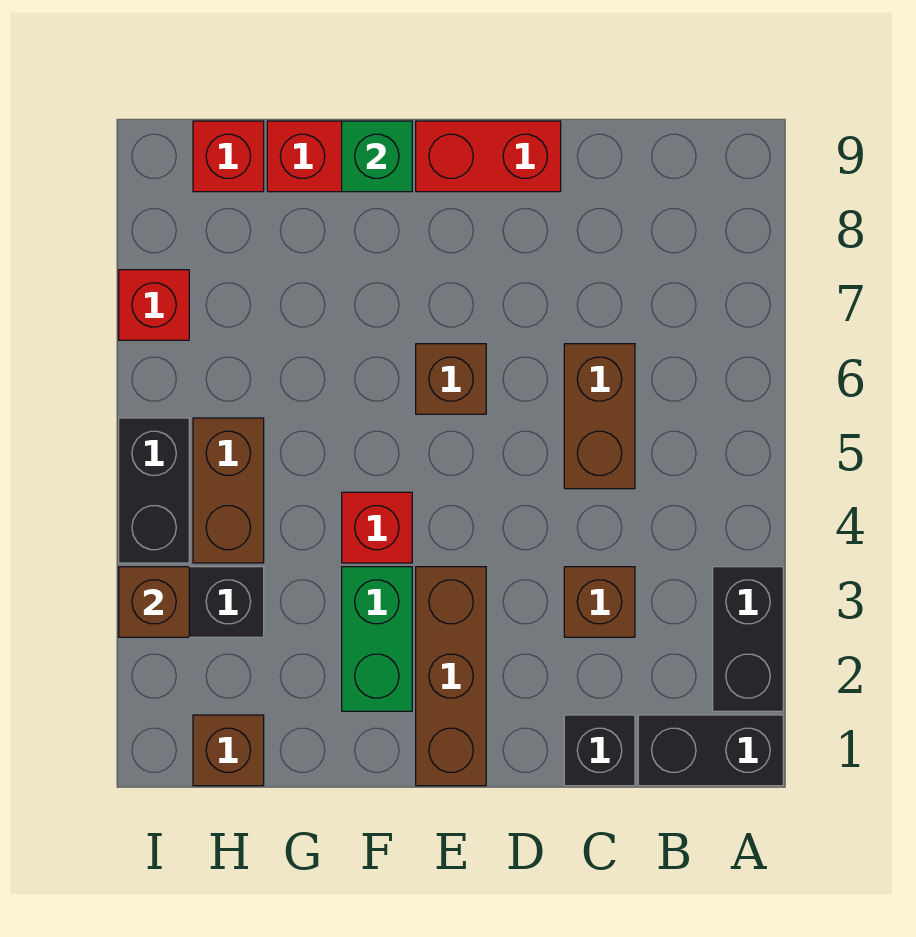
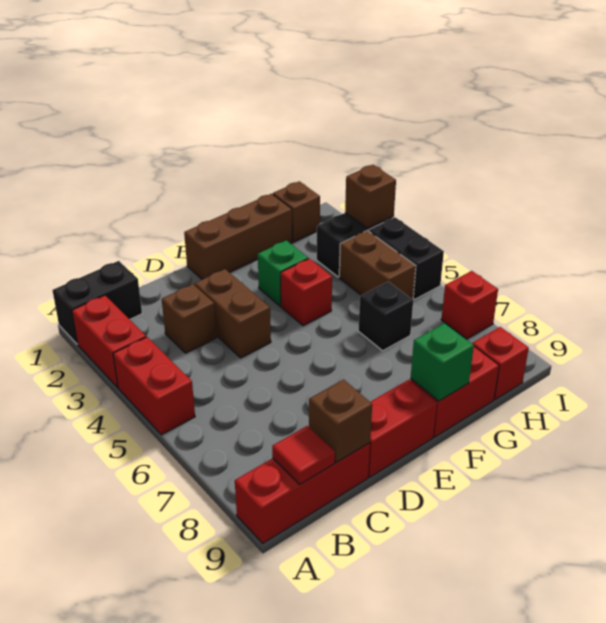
black 1x2 brick [713,567,783,711] -> red 1x2 brick [72,295,146,388]
none -> red 1x2 brick [113,337,195,435]
none -> red 1x3 brick [235,443,370,543]
none -> red 1x1 tile [272,426,335,484]
black 1x1 brick [564,715,635,786] -> black 1x1 brick moved to [358,282,413,351]
brown 1x2 brick [564,344,635,489] -> brown 1x2 brick moved to [195,269,271,358]
brown 1x3 brick [416,567,486,786] -> brown 1x3 brick turned to [184,194,292,279]
brown 1x1 brick [416,344,486,414] -> brown 1x1 brick moved to [309,379,372,462]
green 1x2 brick [342,567,412,711] -> green 1x1 brick [258,240,308,306]

